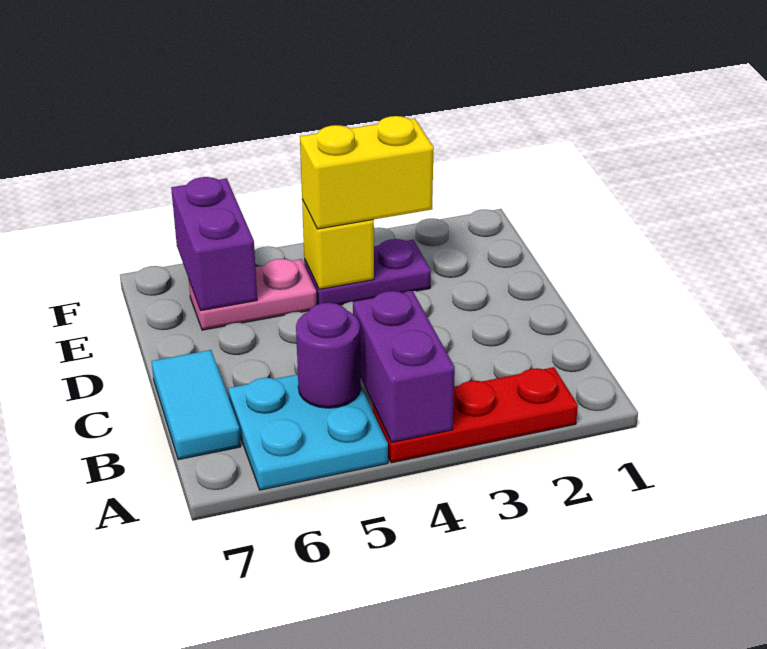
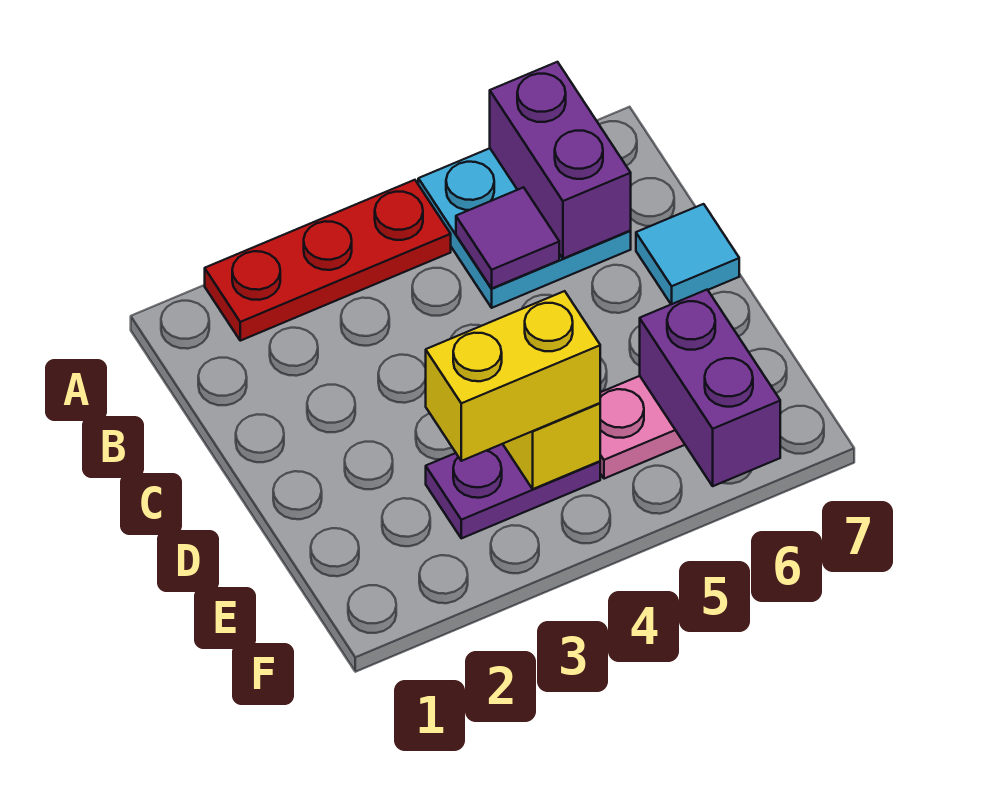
purple 1x2 brick [353,291,455,442] -> purple 1x2 brick moved to [490,62,631,259]
purple 1x1 round brick [296,303,361,408] -> purple 1x1 tile [456,187,559,288]
cyan 1x2 tile [152,350,241,460] -> cyan 1x1 tile [636,204,739,304]

